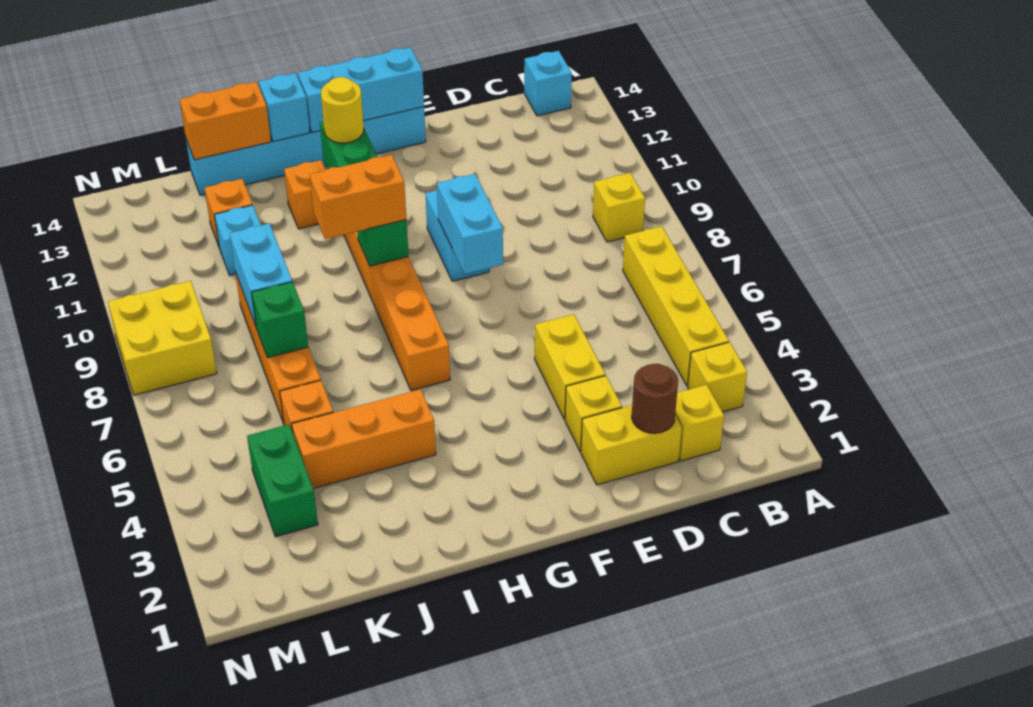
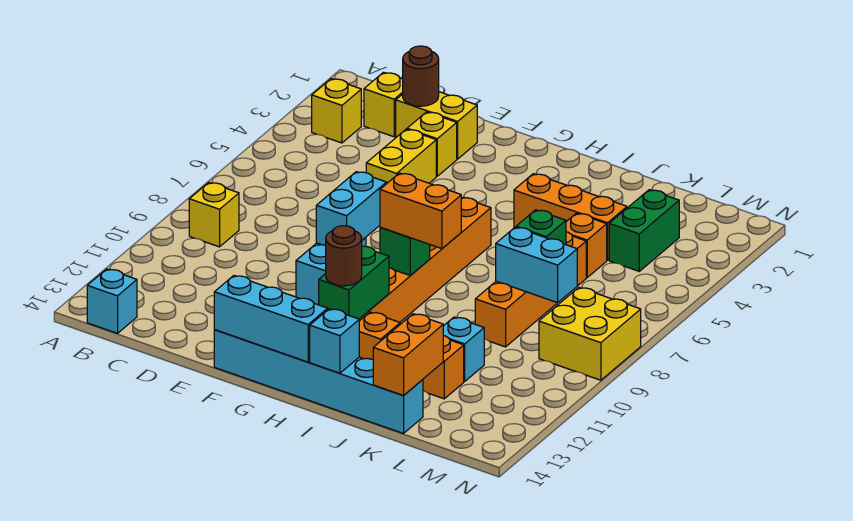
yellow 1x4 brick [623,226,729,386] -> none
yellow 1x1 round brick [321,77,364,143] -> brown 1x1 round brick [326,226,362,286]
orange 1x2 brick [179,82,271,160] -> orange 1x2 brick turned to [373,314,443,396]
cyan 1x2 brick [229,223,292,326] -> cyan 1x2 brick turned to [496,227,577,303]

